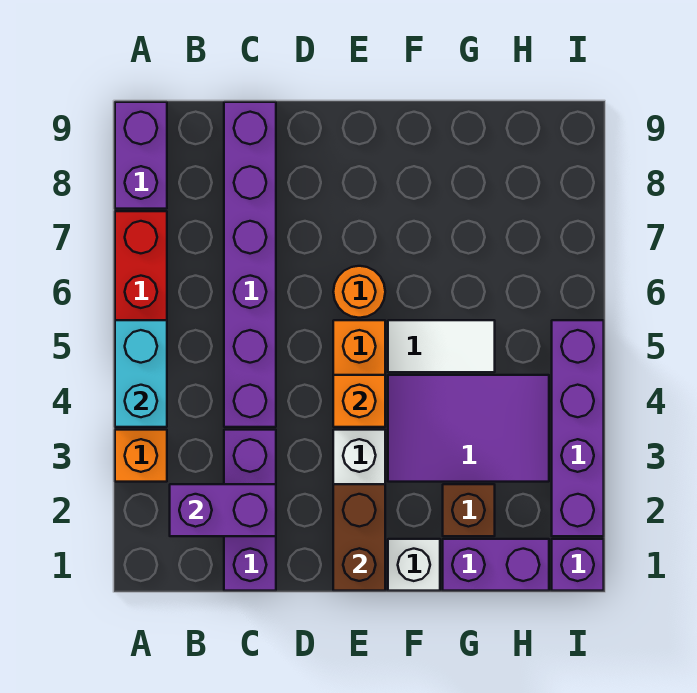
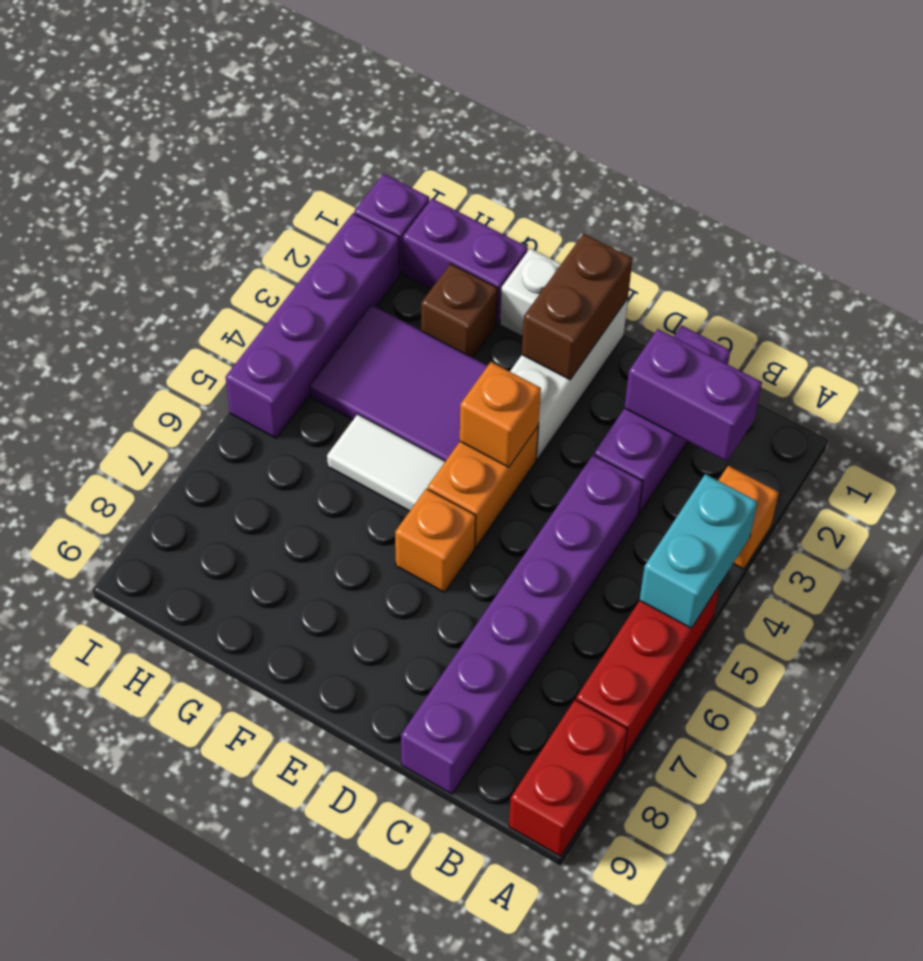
purple 1x2 brick [115,102,167,209] -> red 1x2 brick [509,700,627,857]
orange 1x1 round brick [333,266,385,318] -> orange 1x1 brick [395,489,476,592]

